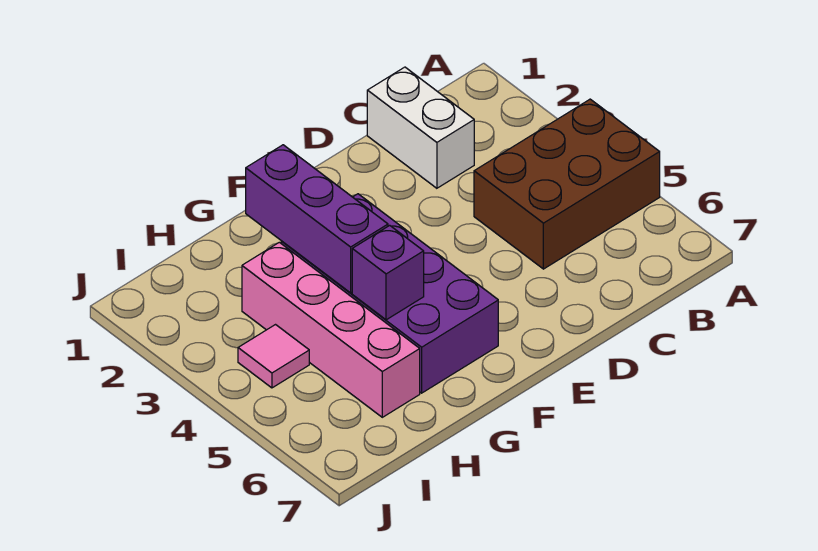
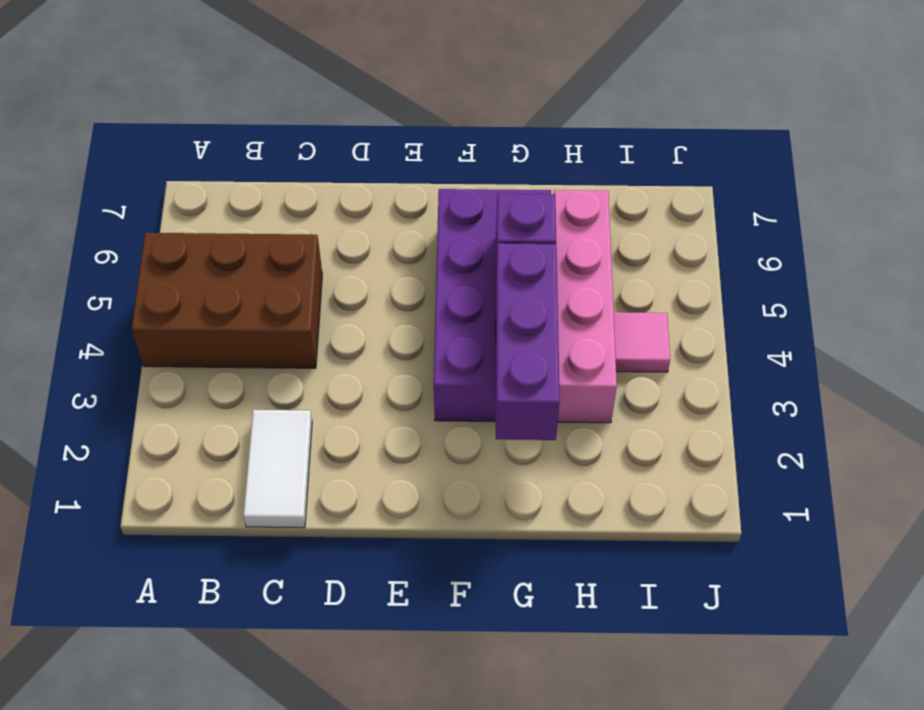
white 1x2 brick [367,67,474,188] -> white 1x2 tile [243,410,312,528]

